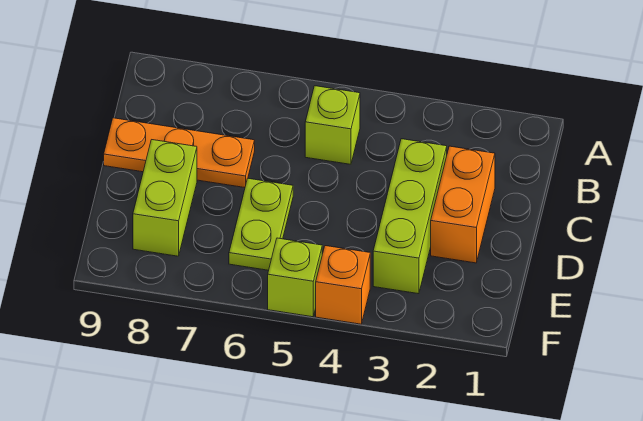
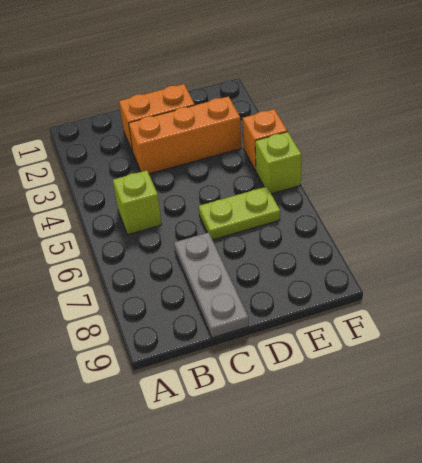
lime 1x3 brick [373,139,447,294] -> orange 1x3 brick [129,96,241,174]
orange 1x3 plate [104,118,255,188] -> grey 1x3 plate [174,232,249,338]
lime 1x2 brick [133,140,197,256] -> none

